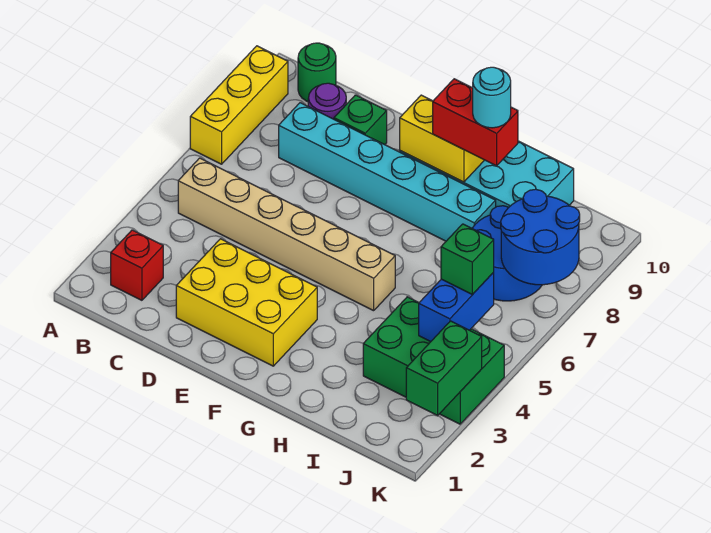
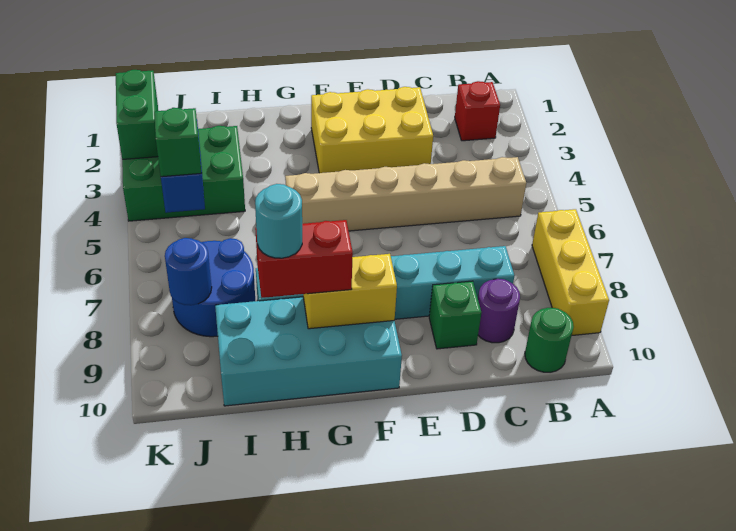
blue 2x2 round brick [501,189,580,285] -> blue 1x1 round brick [165,238,212,305]

